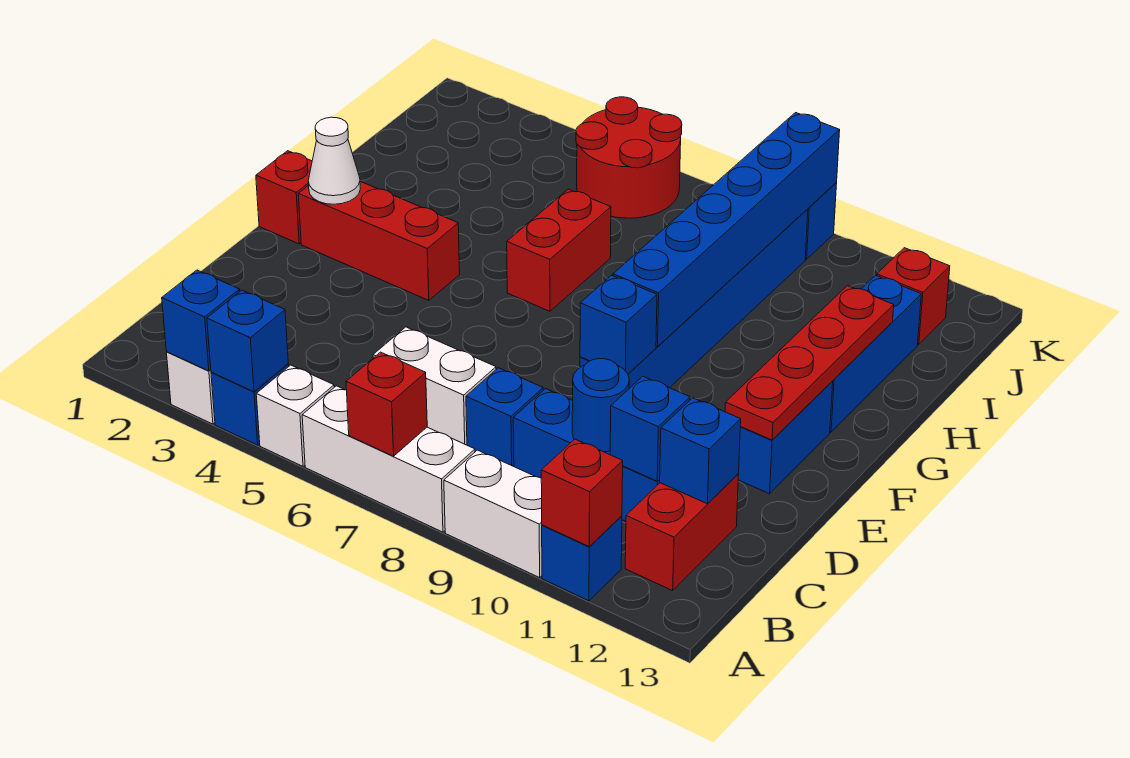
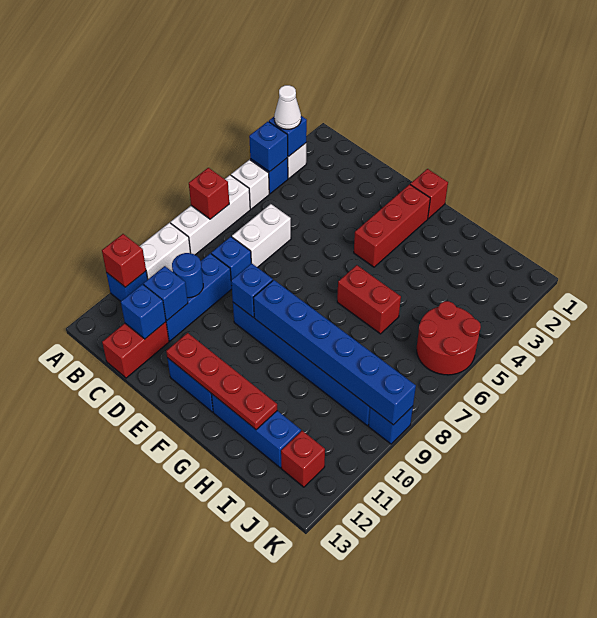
red 1x2 brick [625,474,739,591] -> red 1x2 brick turned to [102,322,169,378]
white 1x1 cone [308,117,360,204] -> white 1x1 cone moved to [274,85,301,129]

